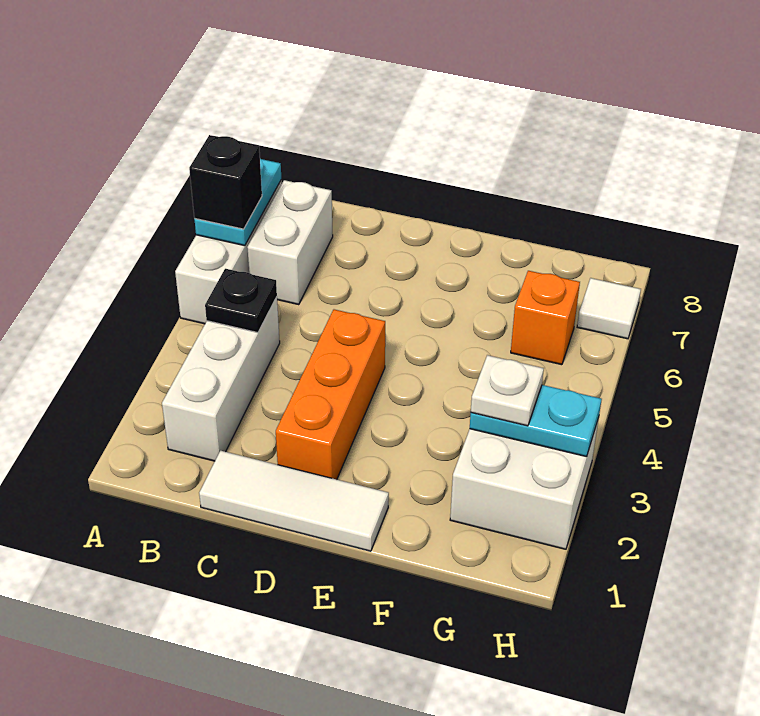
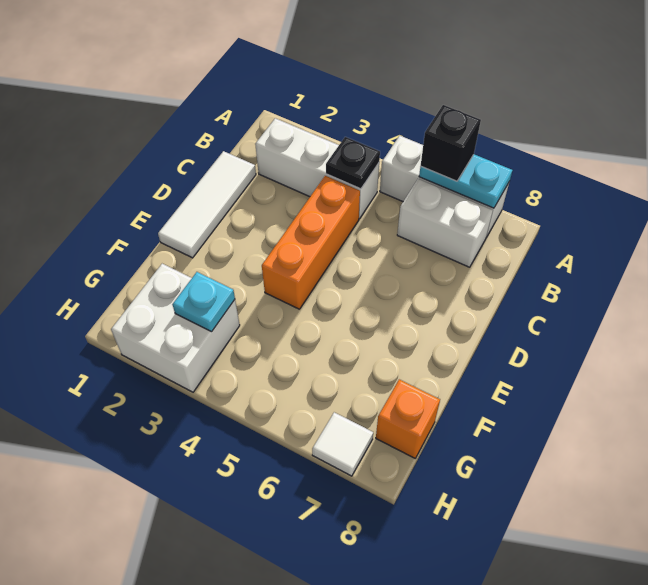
orange 1x3 brick [276,309,385,479] -> orange 1x3 brick turned to [262,176,360,309]
cyan 1x2 plate [470,385,602,457] -> cyan 1x1 plate [172,272,235,332]
white 1x1 plate [471,355,544,426] -> none
orange 1x1 brick [511,271,580,365] -> orange 1x1 brick moved to [376,379,440,458]

